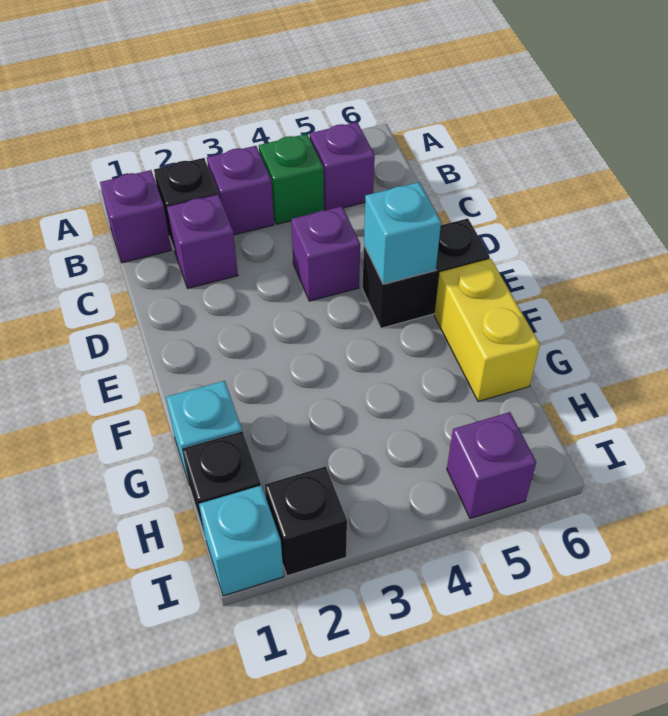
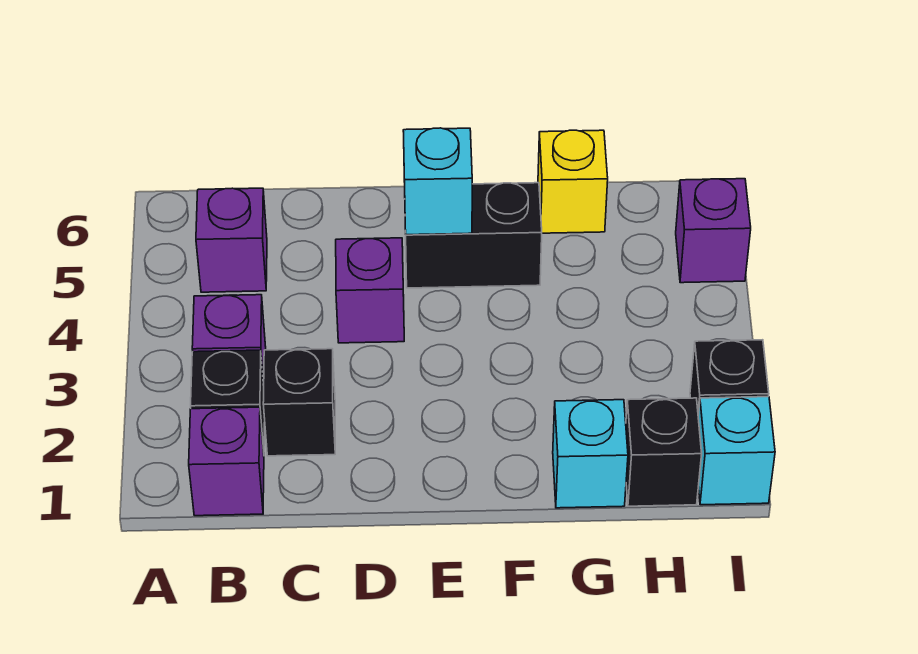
green 1x1 brick [259,134,324,224] -> none
purple 1x1 brick [167,194,238,288] -> black 1x1 brick [263,349,335,456]
black 1x2 brick [363,218,490,328] -> black 1x2 brick turned to [405,183,542,288]
yellow 1x2 brick [434,259,540,402] -> yellow 1x1 brick [538,130,608,233]

